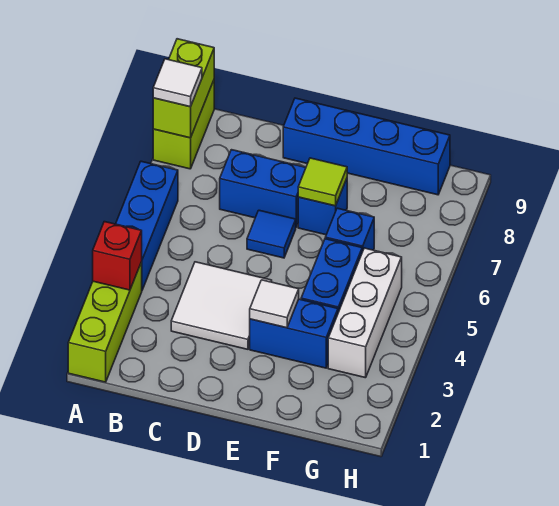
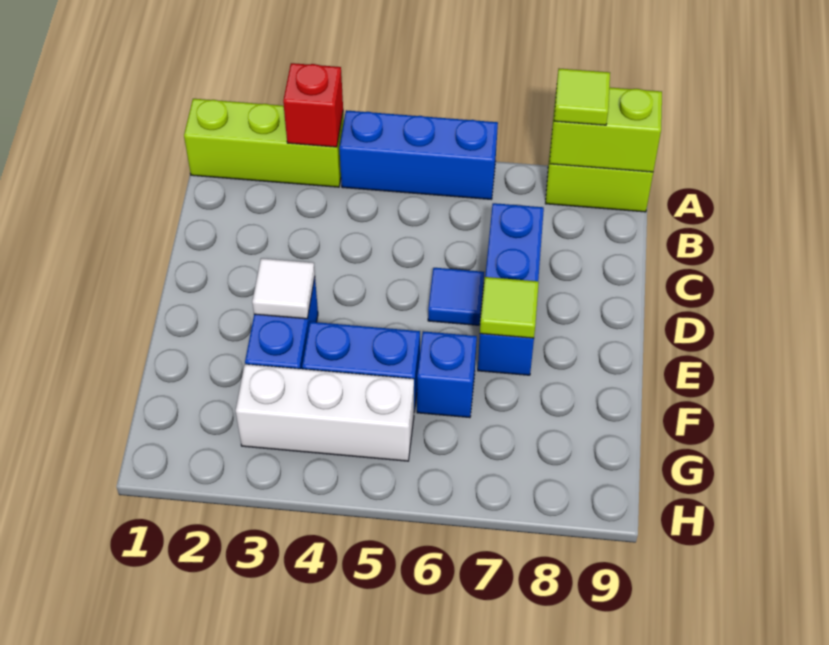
white 1x1 tile [153,59,202,107] -> lime 1x1 tile [554,69,610,125]
white 2x2 tile [171,262,272,349] -> none
blue 1x4 brick [283,98,450,195] -> none

